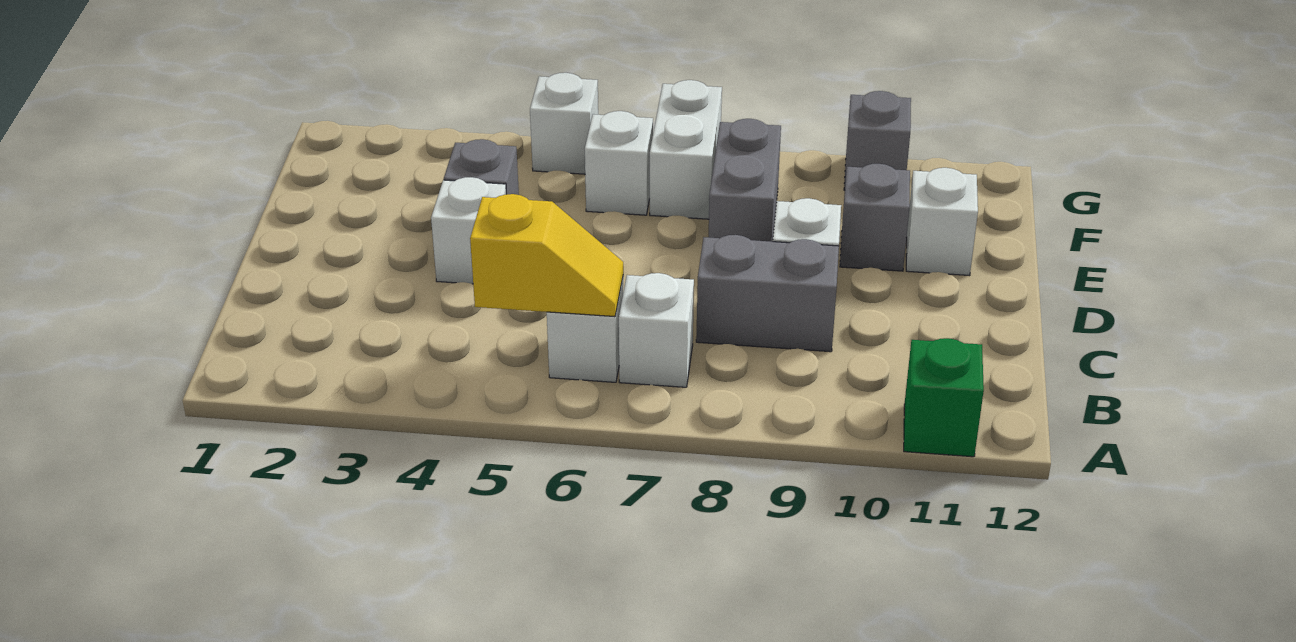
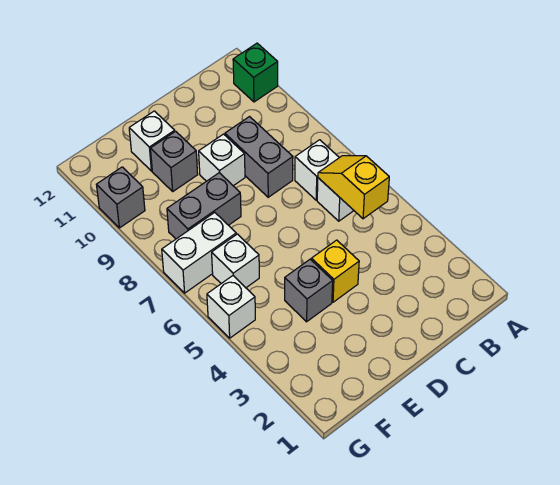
white 1x1 brick [431,177,506,284] -> yellow 1x1 brick [311,240,359,302]

